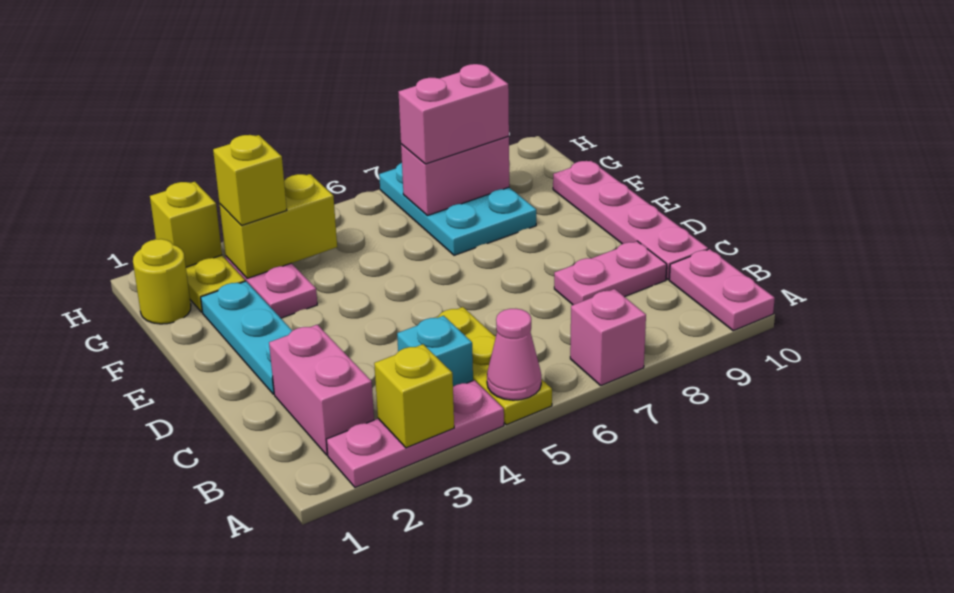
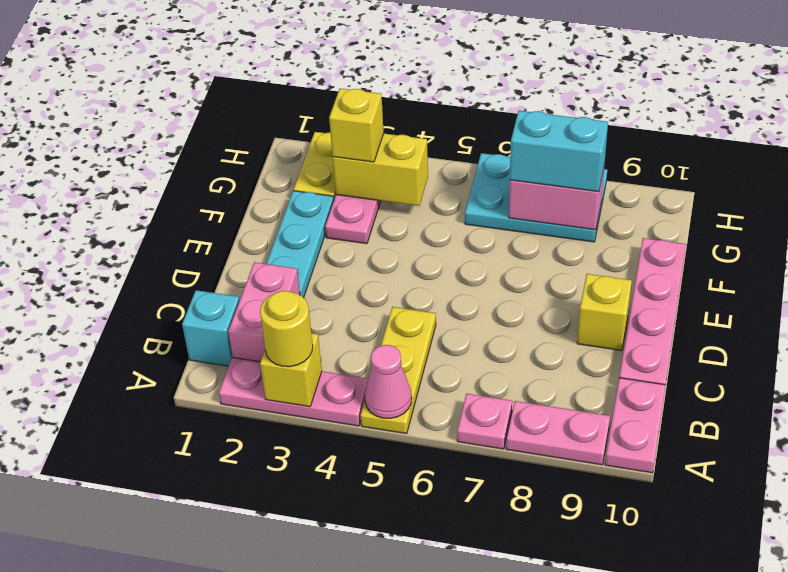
pink 1x1 brick [570,289,646,385] -> pink 1x1 plate [457,394,512,449]
cyan 1x1 brick [397,316,473,387] -> cyan 1x1 brick moved to [182,290,240,366]
pink 1x2 plate [554,241,667,305] -> pink 1x2 plate moved to [506,401,610,465]
cyan 2x3 plate [379,163,536,255] -> cyan 2x3 plate turned to [465,153,607,242]
yellow 1x1 round brick [133,239,191,324] -> yellow 1x1 round brick moved to [260,291,313,367]
pink 1x2 brick [399,64,509,164] -> cyan 1x2 brick [510,111,608,192]
yellow 1x1 brick [150,182,222,267] -> yellow 1x1 brick moved to [577,274,632,350]

